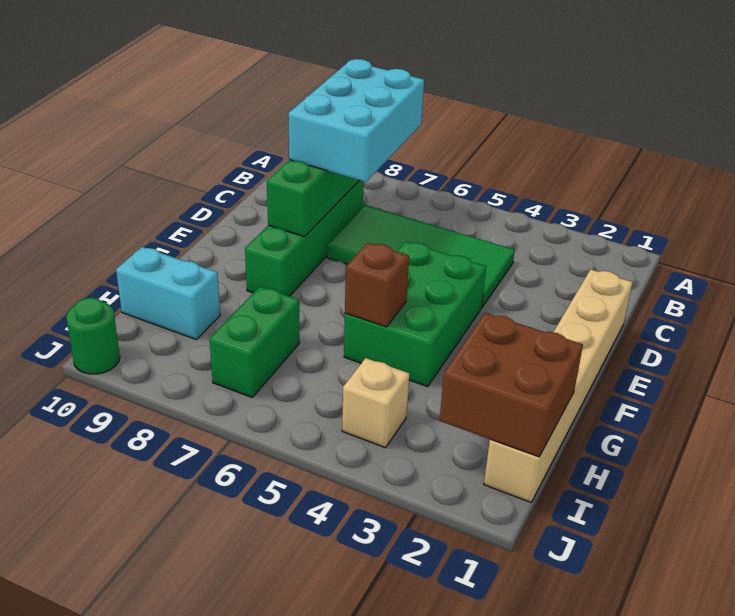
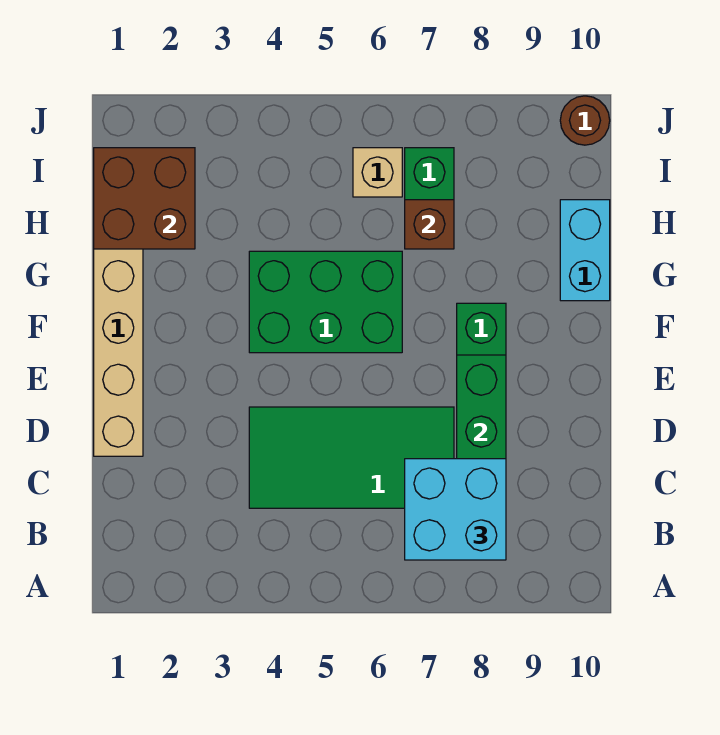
cyan 2x3 brick [288,59,424,182] -> cyan 2x2 brick [405,459,506,560]
green 2x3 brick [344,241,486,387] -> green 2x3 brick turned to [249,251,402,353]
brown 1x1 brick [345,242,409,327] -> brown 1x1 brick moved to [405,200,454,249]
cyan 1x2 brick [116,247,220,339] -> cyan 1x2 brick turned to [560,200,610,301]
tan 1x1 brick [342,358,409,448] -> tan 1x1 brick moved to [353,148,402,197]
green 1x1 round brick [66,298,120,374] -> brown 1x1 round brick [560,96,610,145]

